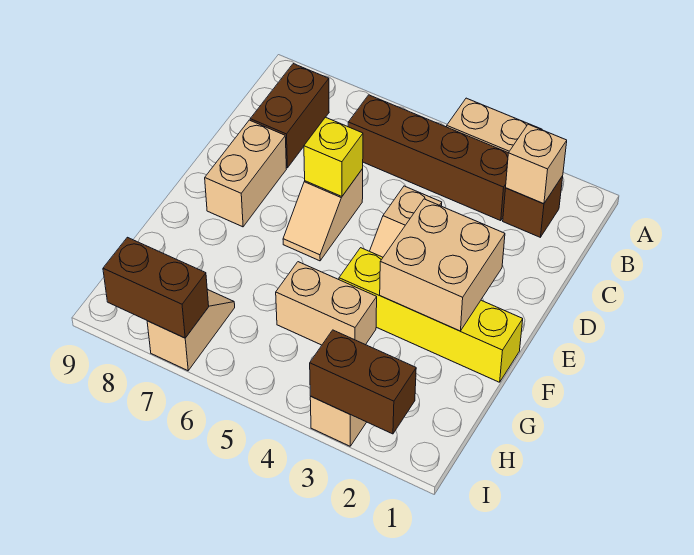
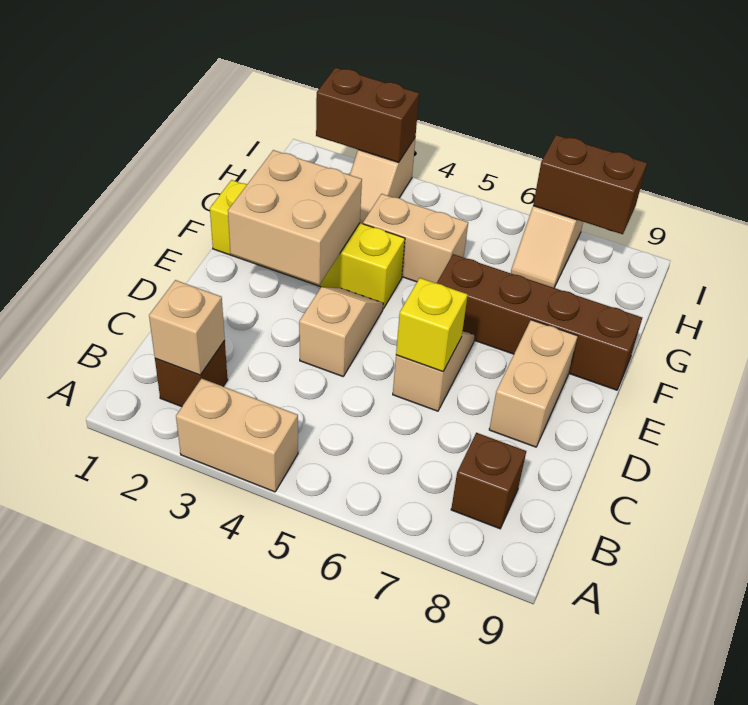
brown 1x4 brick [348,95,508,221] -> brown 1x4 brick moved to [437,254,642,390]
brown 1x2 brick [250,64,329,168] -> brown 1x1 brick [451,433,526,529]

